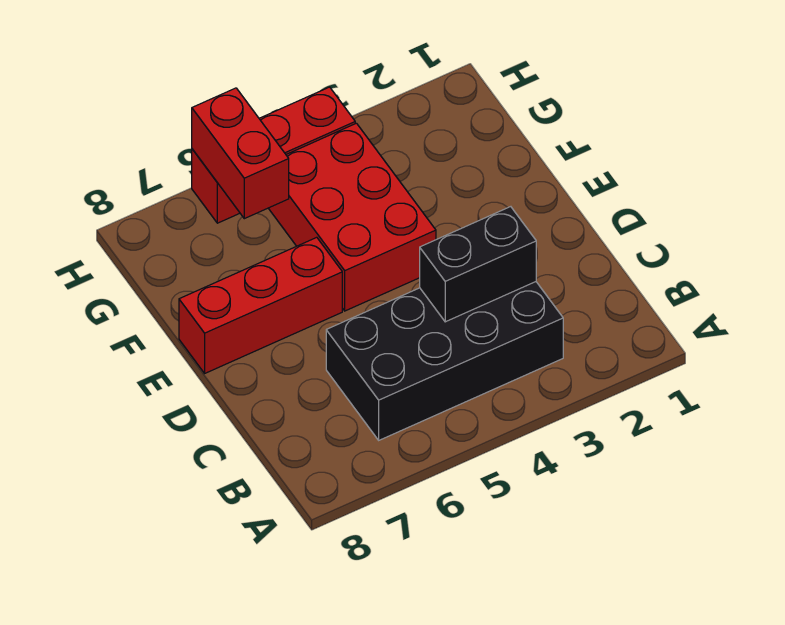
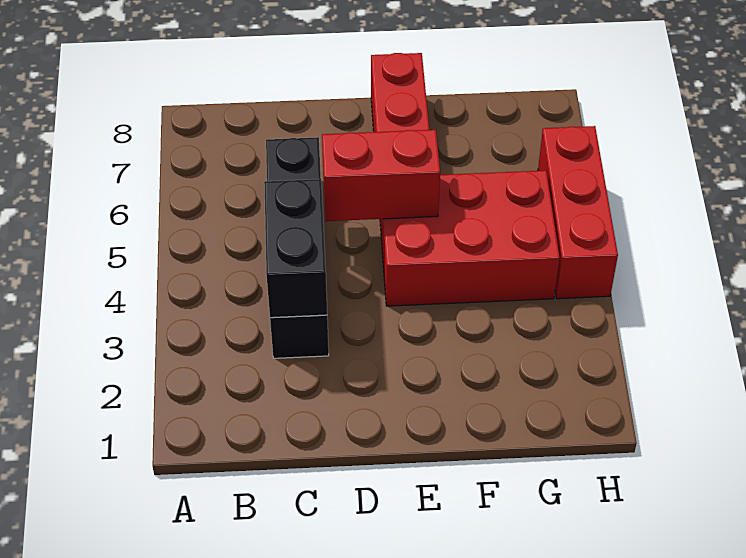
black 2x4 brick [326,282,563,440] -> black 1x4 brick [266,137,329,358]
red 1x2 brick [192,88,289,219] -> red 1x2 brick moved to [322,130,440,221]

